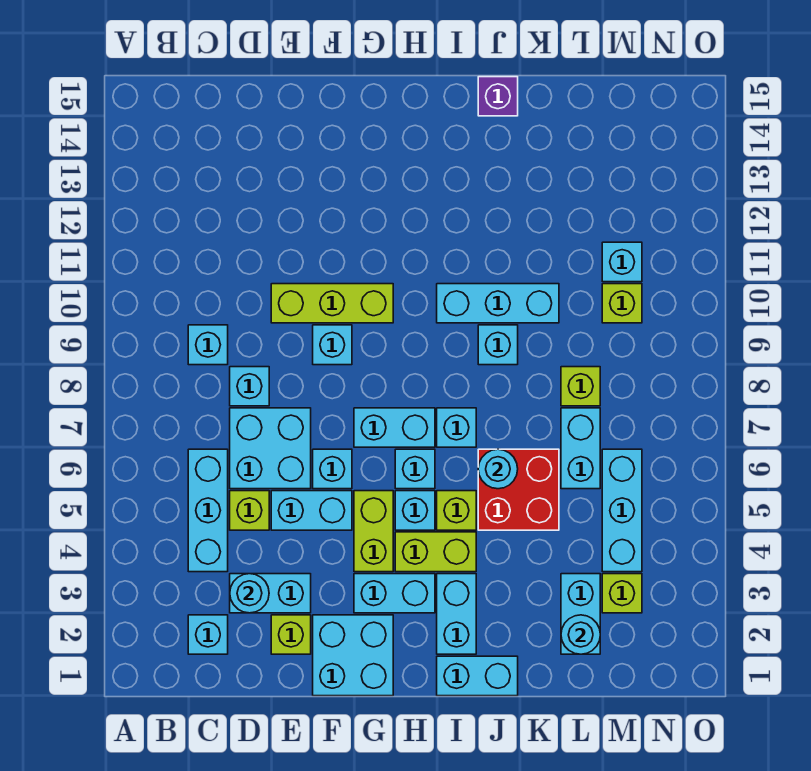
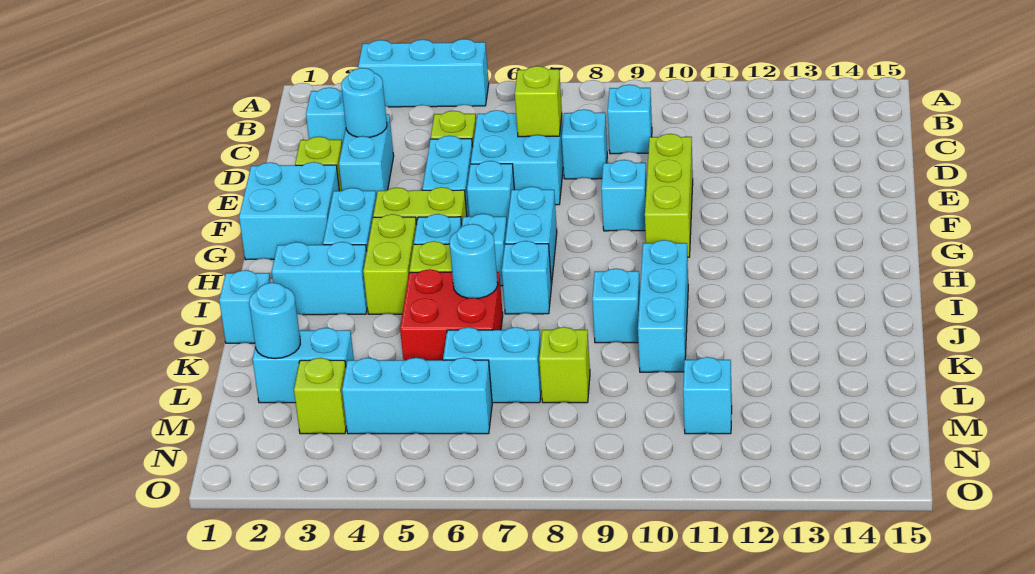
cyan 1x3 brick [188,449,228,572] -> cyan 1x3 brick moved to [358,39,489,107]
cyan 1x2 brick [437,656,518,696] -> cyan 1x1 brick [219,270,270,343]
purple 1x1 brick [478,77,518,116] -> none
lime 1x1 brick [602,284,642,323] -> lime 1x1 brick moved to [515,66,562,137]

